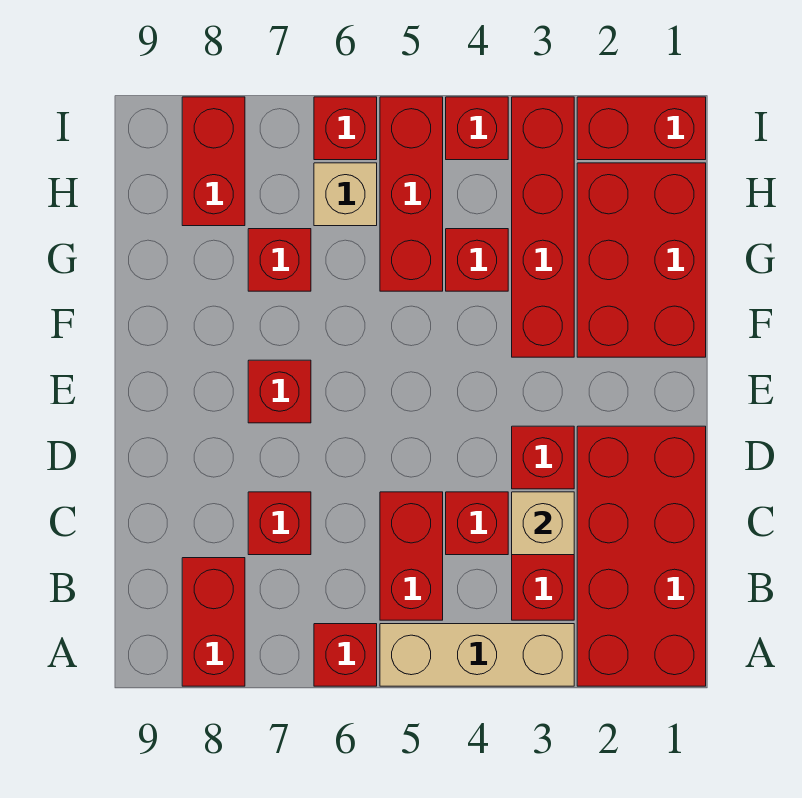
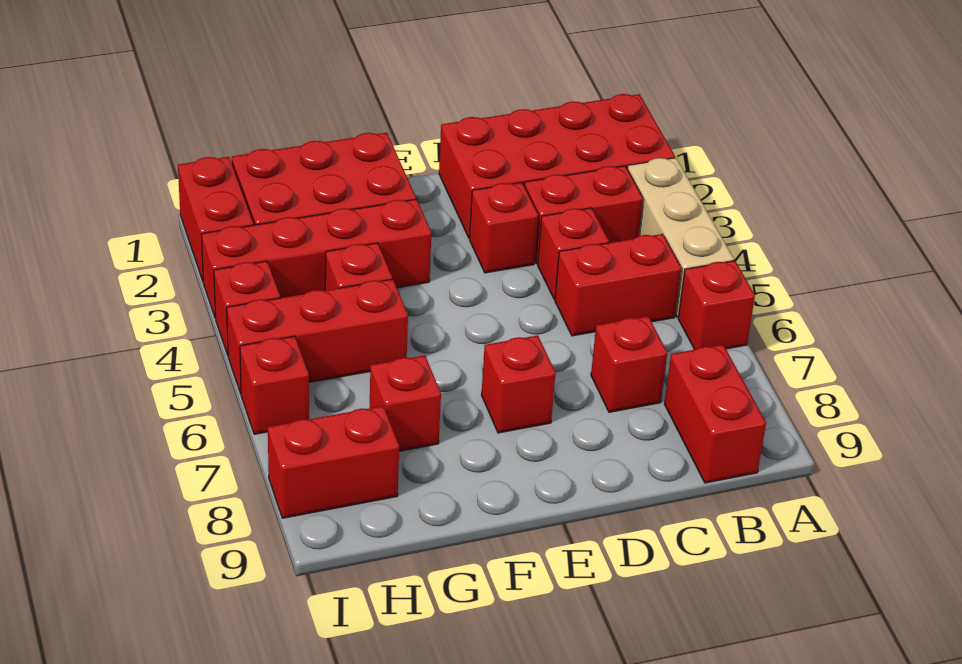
red 1x2 brick [182,558,245,686] -> red 1x2 brick turned to [665,345,766,483]
tan 1x1 brick [512,492,574,555] -> none
tan 1x1 brick [314,163,377,226] -> none

